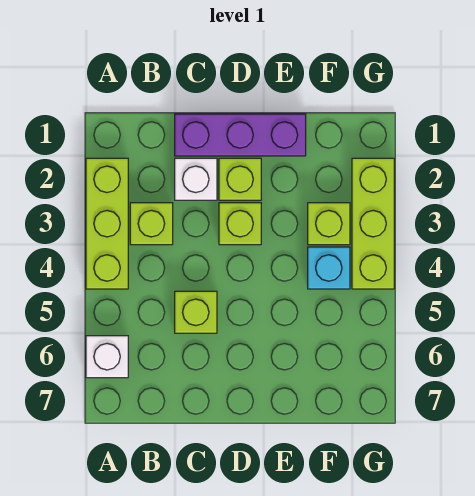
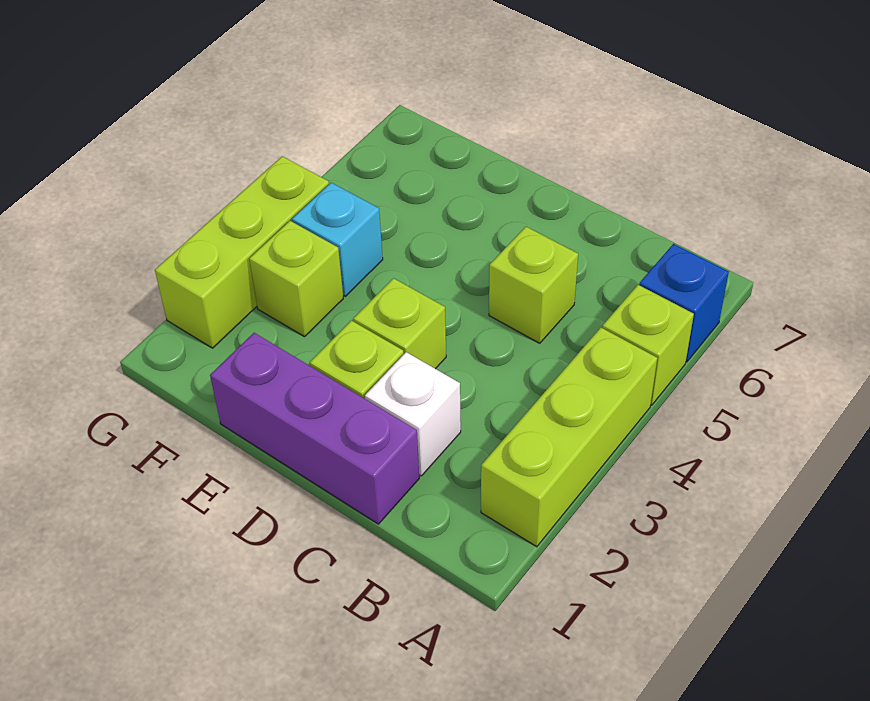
white 1x1 brick [86,336,128,378] -> blue 1x1 brick [639,244,729,362]
lime 1x1 brick [130,203,173,245] -> lime 1x1 brick moved to [602,285,694,405]

